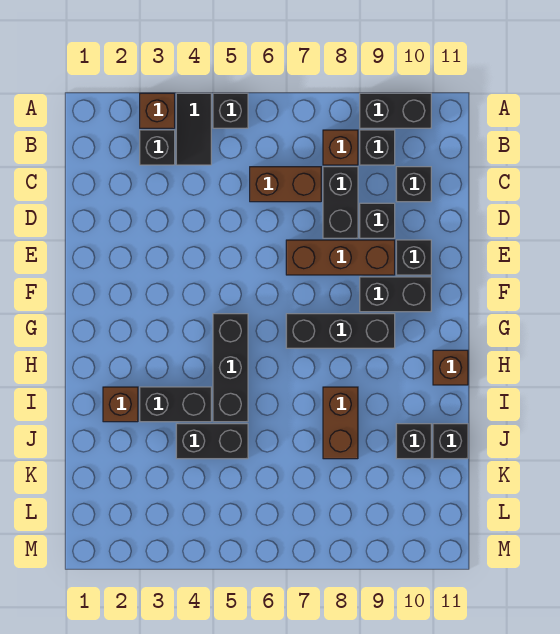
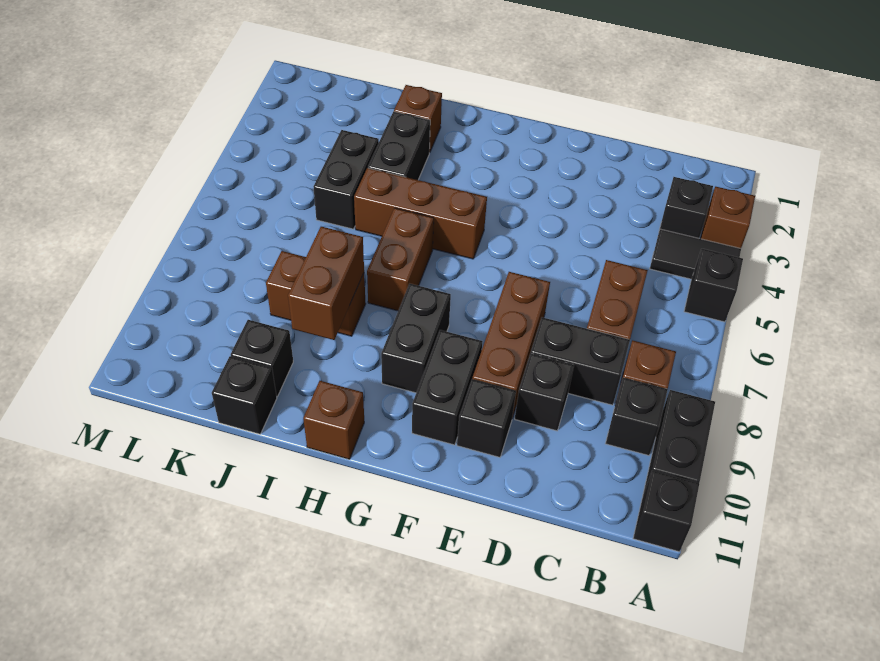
black 1x1 brick [396,167,431,202] -> black 1x1 brick moved to [633,471,699,552]
black 1x3 brick [213,314,248,422] -> brown 1x3 brick [354,168,487,259]
black 1x3 brick [286,314,395,348] -> black 1x2 brick [381,284,451,393]
none -> brown 1x2 brick [367,208,434,311]
none -> brown 1x2 brick [288,227,364,340]

